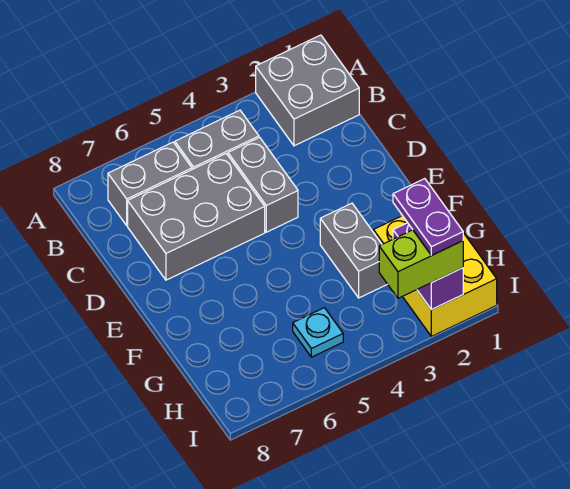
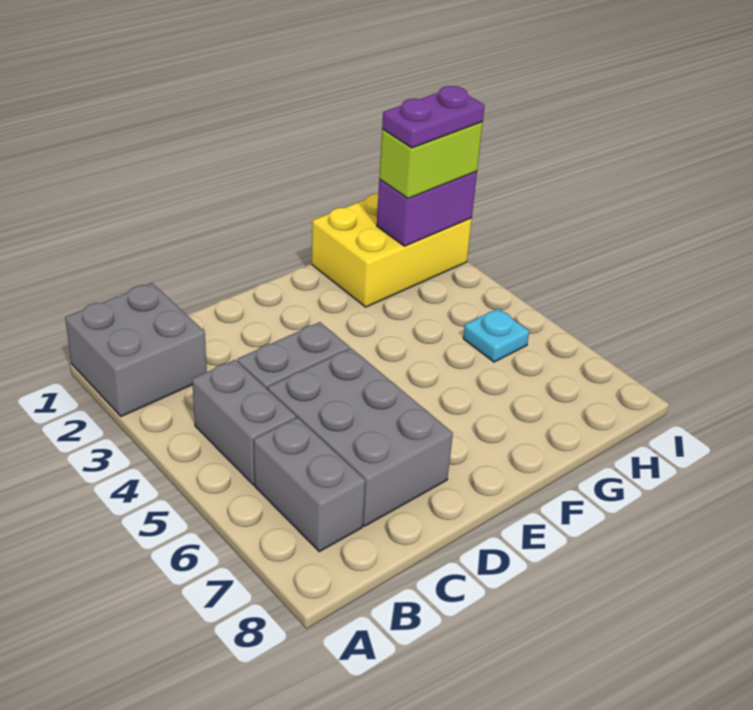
grey 1x2 brick [320,203,387,298] -> none
lime 1x2 brick [379,230,463,298] -> lime 1x2 brick turned to [379,122,483,198]

